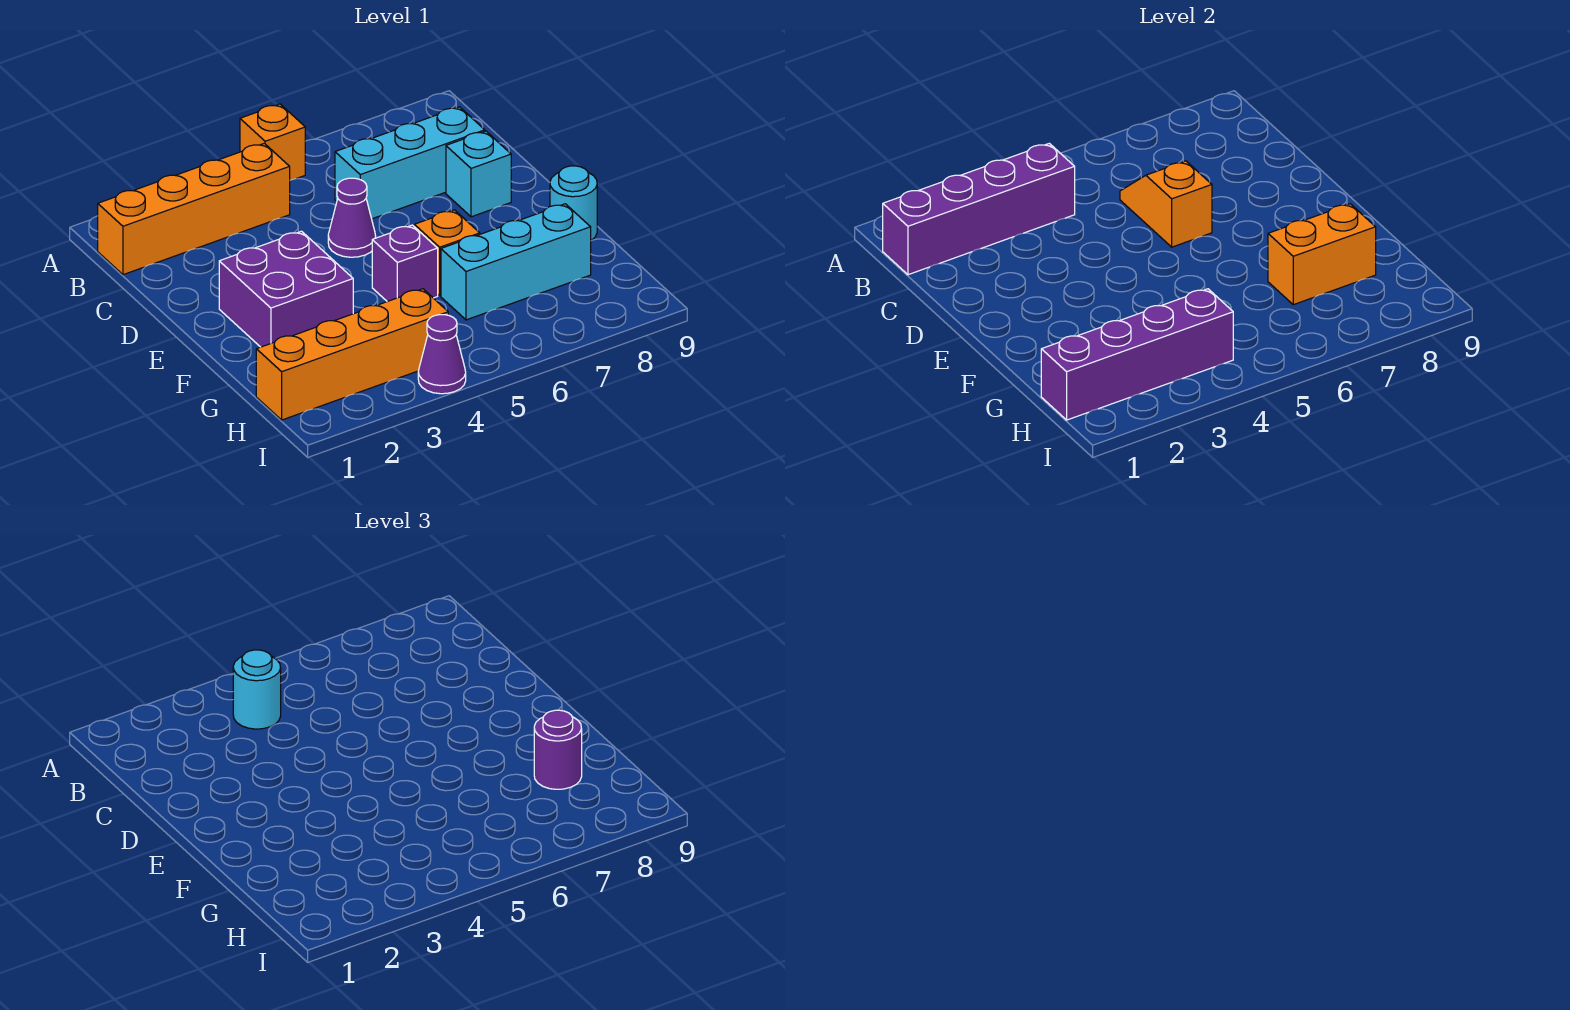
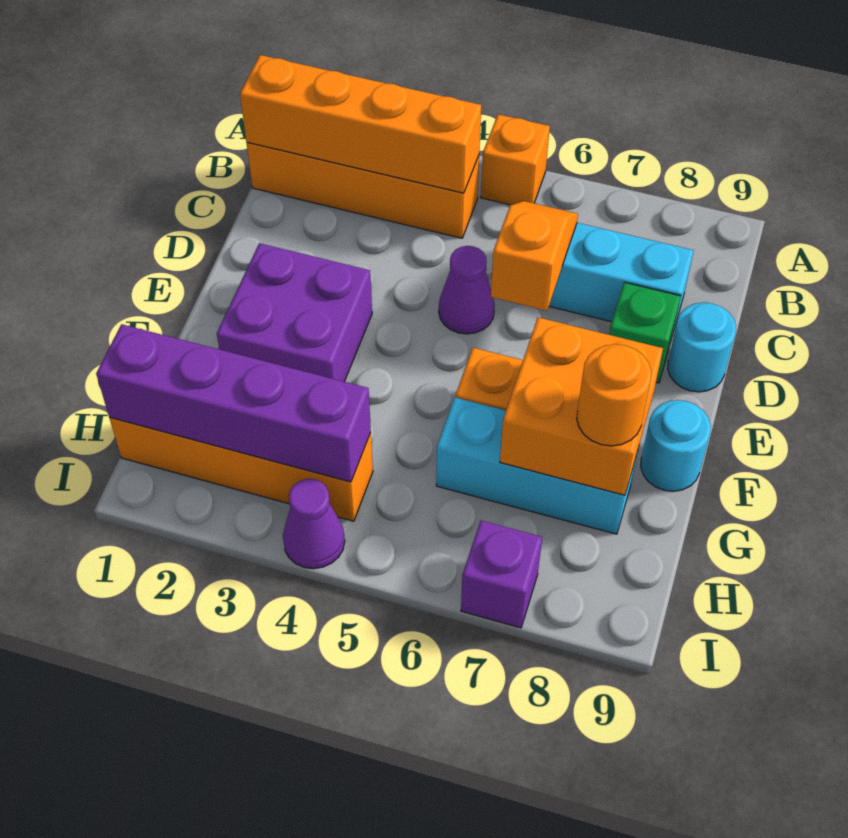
purple 1x4 brick [883,143,1075,275] -> orange 1x4 brick [240,55,481,193]
cyan 1x1 round brick [233,650,281,729] -> cyan 1x1 round brick moved to [668,302,736,392]
cyan 1x1 brick [446,131,511,217] -> green 1x1 brick [609,282,681,383]
purple 1x1 brick [372,225,438,302] -> purple 1x1 brick moved to [461,521,542,628]
orange 1x2 brick [1268,204,1376,305] -> orange 2x2 brick [500,317,663,495]
purple 1x1 round brick [534,710,582,789] -> orange 1x1 round brick [577,344,651,446]

